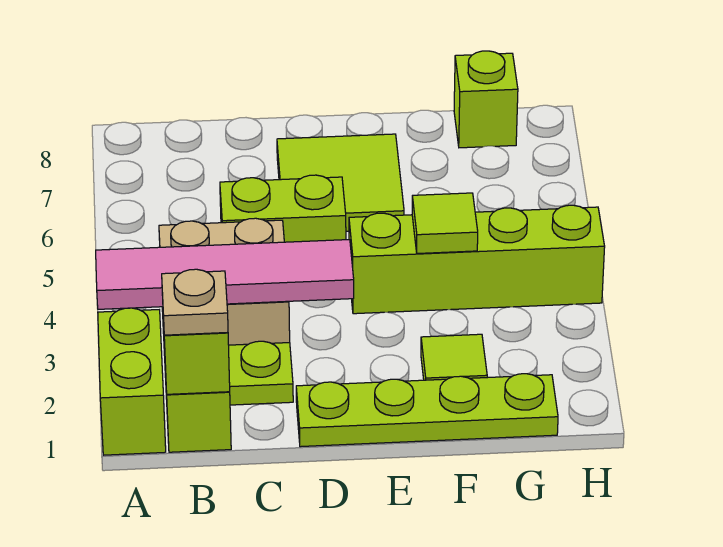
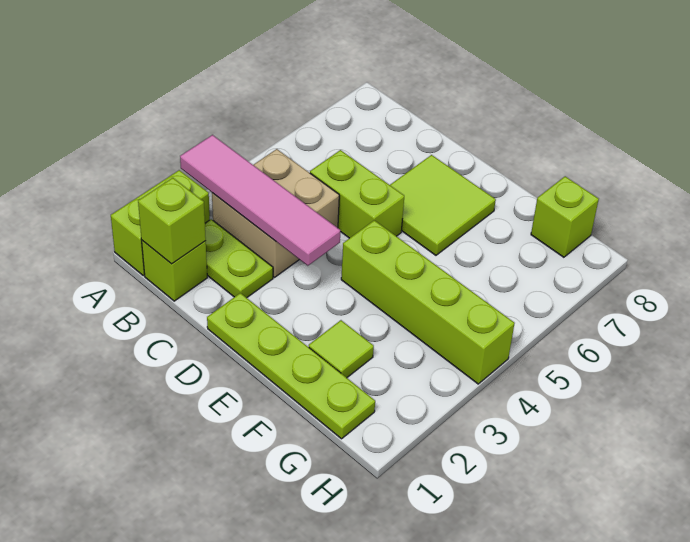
tan 1x1 plate [162,269,228,335] -> none
lime 1x1 tile [412,193,478,254] -> none

